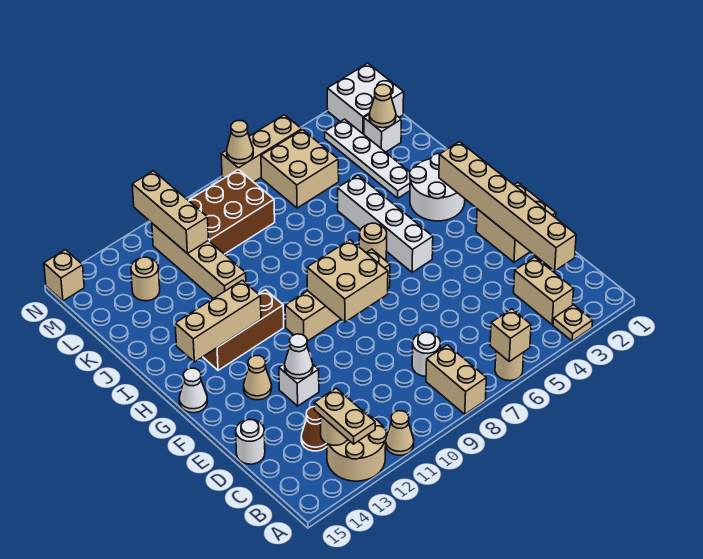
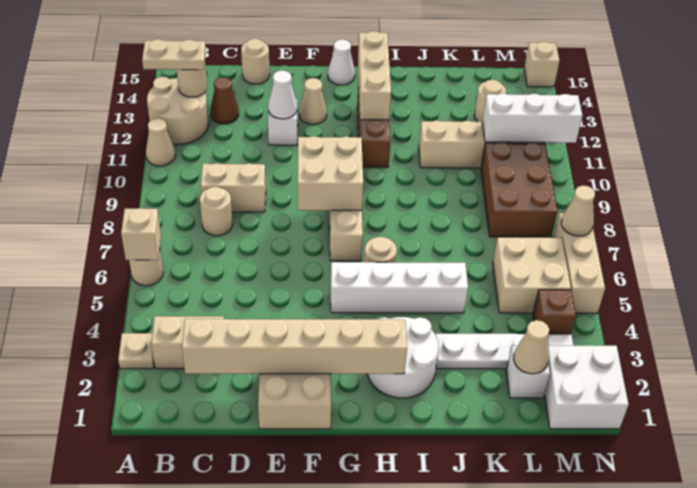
tan 1x2 brick [426,345,486,414] -> tan 1x2 brick moved to [201,163,266,212]
white 1x1 round brick [412,332,441,376] -> tan 1x1 round brick [200,187,232,236]
white 1x1 round brick [236,420,265,464] -> tan 1x1 round brick [241,39,270,84]
tan 1x3 brick [132,171,209,253] -> white 1x3 brick [482,93,582,143]
none -> brown 1x1 brick [533,290,576,334]

